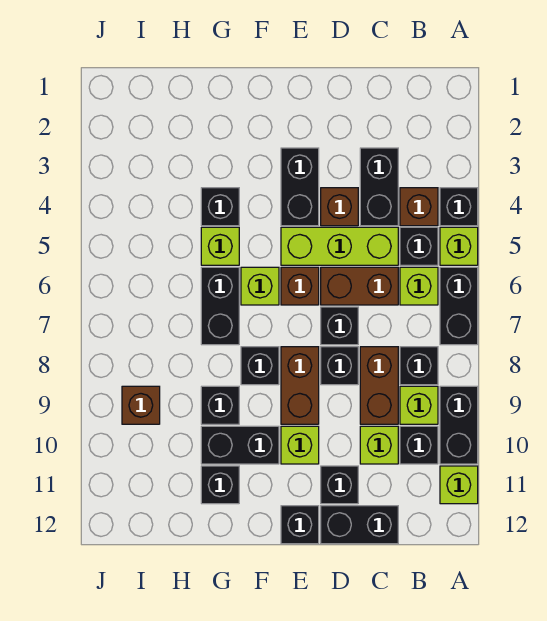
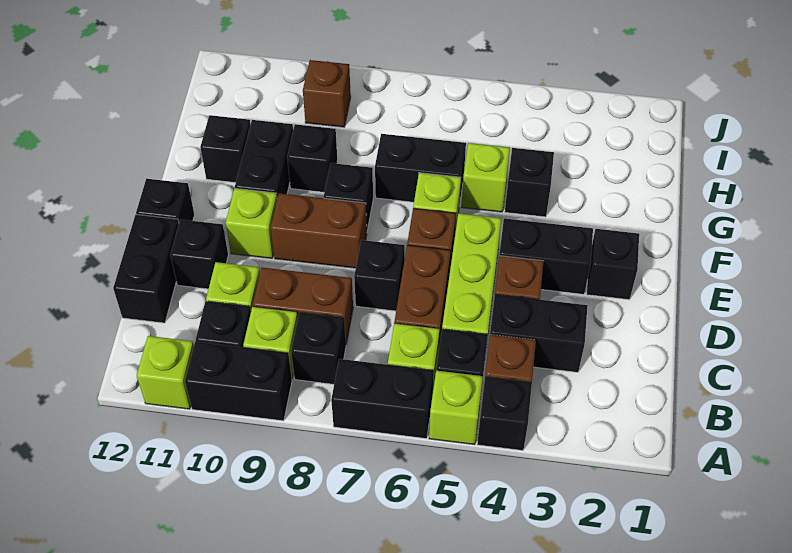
black 1x1 brick [321,347,358,385] -> black 1x1 brick moved to [587,229,639,300]

